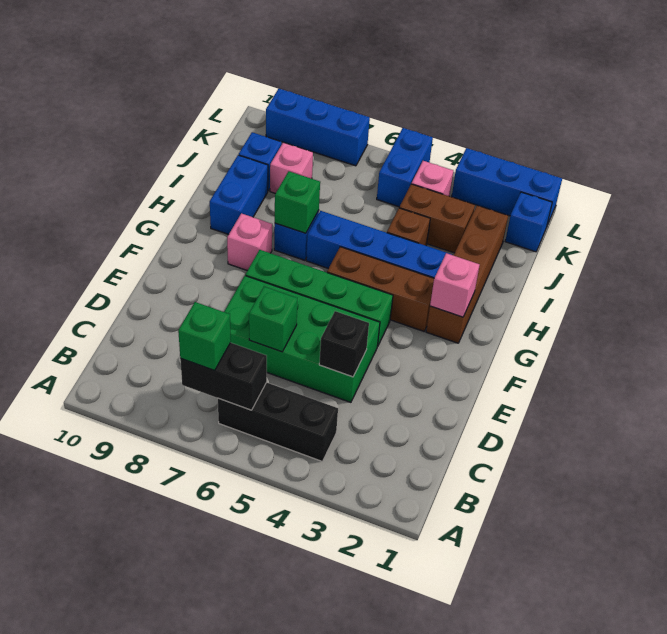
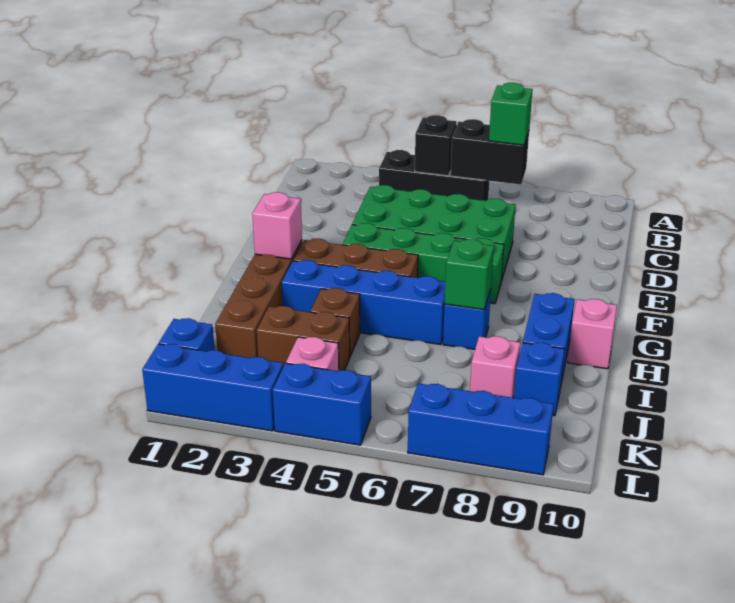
black 1x1 brick [319,311,369,377] -> black 1x1 brick moved to [415,115,457,176]
green 1x1 brick [249,287,297,352] -> none
pink 1x1 brick [227,213,272,271] -> pink 1x1 brick moved to [568,299,617,369]
blue 1x2 brick [377,128,433,207] -> blue 1x2 brick turned to [273,363,371,445]

